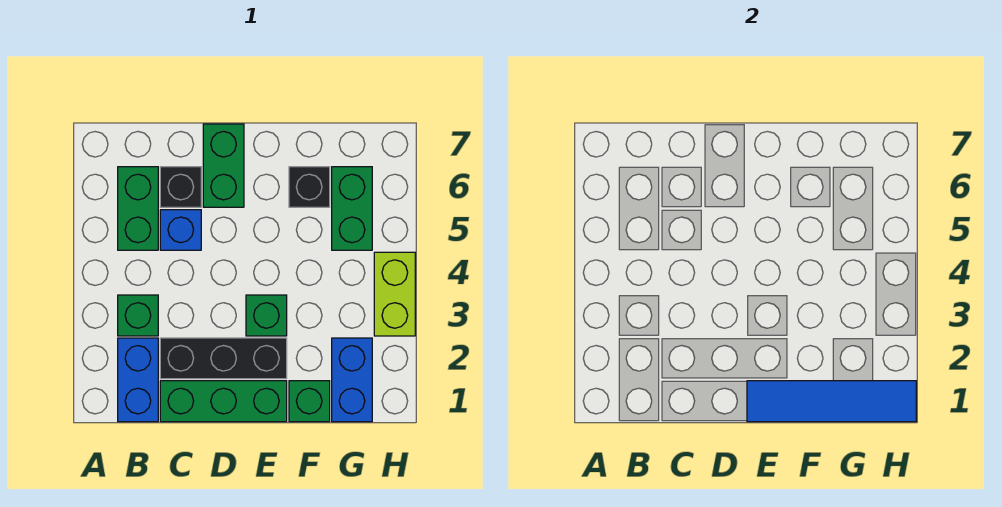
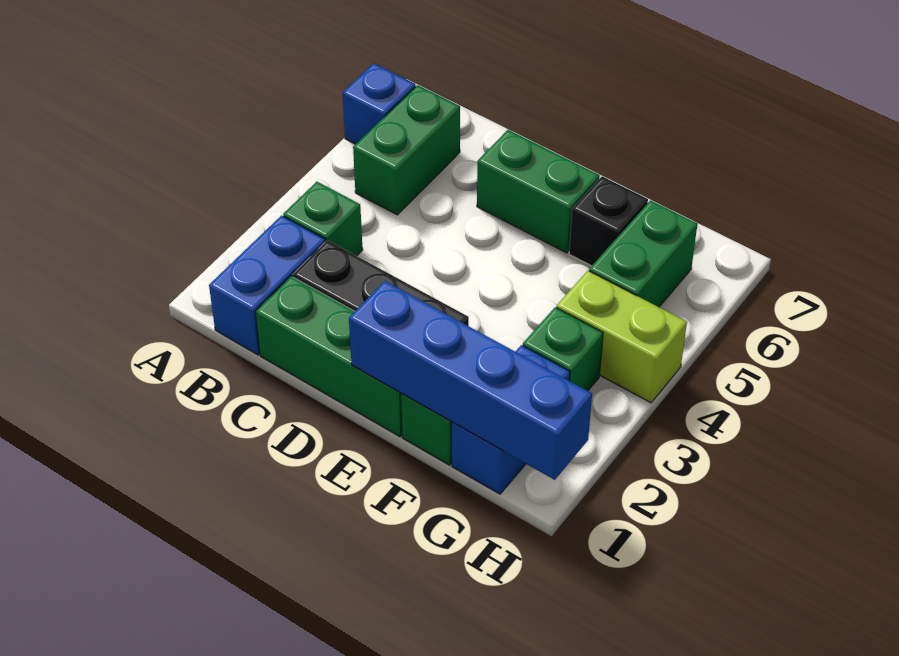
blue 1x1 brick [160,210,201,250] -> blue 1x1 brick moved to [343,64,416,144]
black 1x1 brick [160,167,201,207] -> none
green 1x2 brick [203,124,244,207] -> green 1x2 brick turned to [477,130,600,253]
blue 1x4 tile [747,381,916,422] -> blue 1x4 brick [349,281,592,480]
green 1x1 brick [246,295,287,336] -> green 1x1 brick moved to [523,307,603,391]
lime 1x2 brick [374,252,415,336] -> lime 1x2 brick turned to [556,271,687,403]

